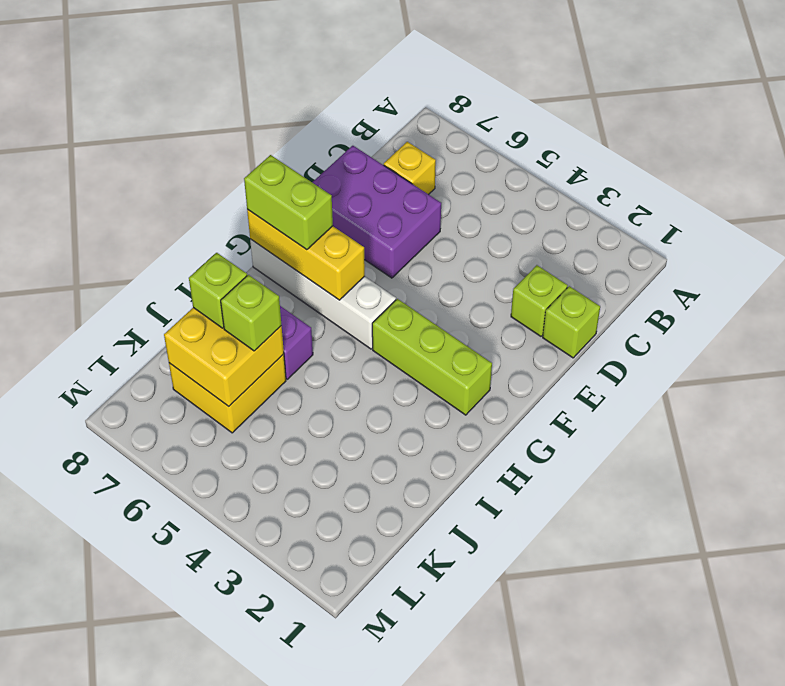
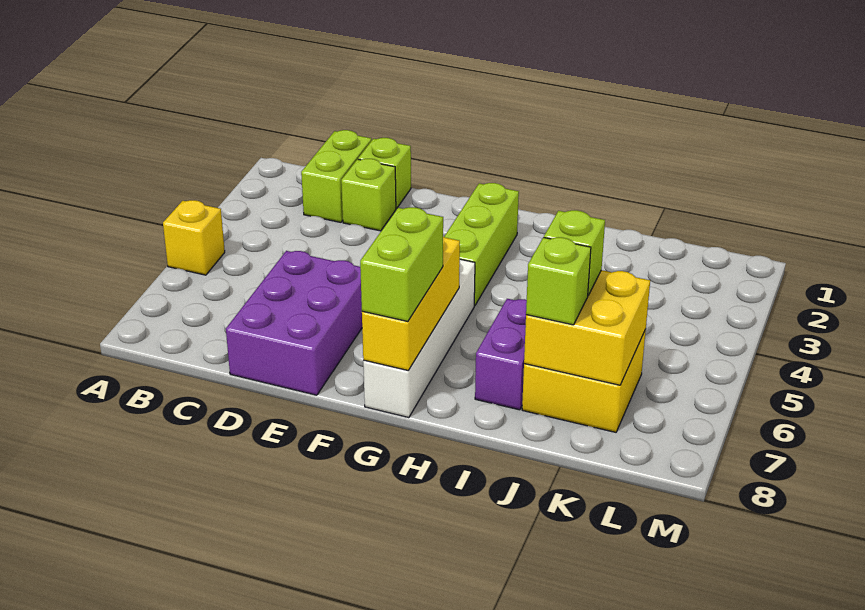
none -> lime 1x2 brick [301,130,372,222]
yellow 1x1 brick [384,142,436,195] -> yellow 1x1 brick moved to [163,200,225,275]

